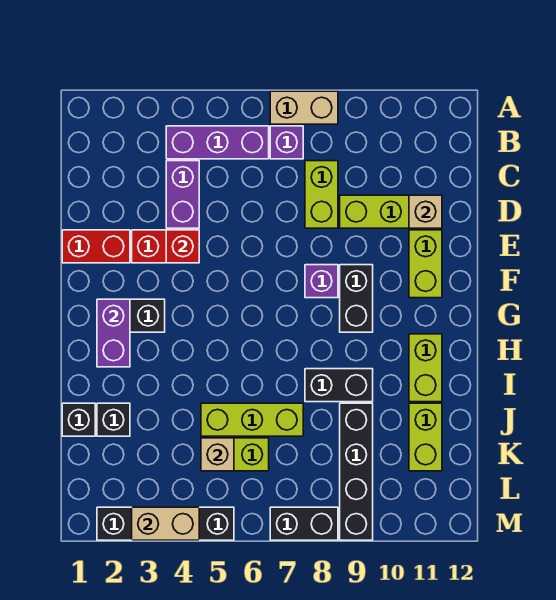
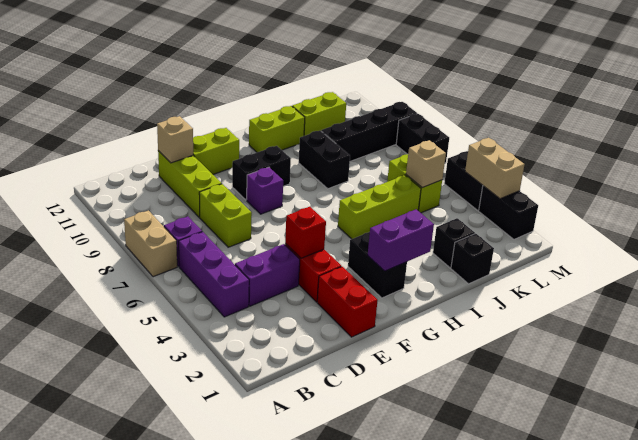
lime 1x2 brick [305,161,338,228] -> lime 1x2 brick turned to [199,184,252,247]
lime 1x3 brick [201,403,303,436] -> lime 1x3 brick turned to [338,175,421,239]

